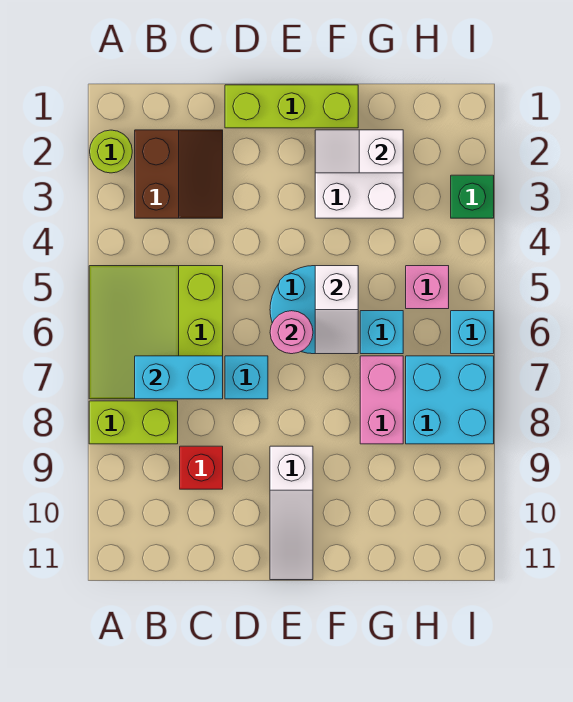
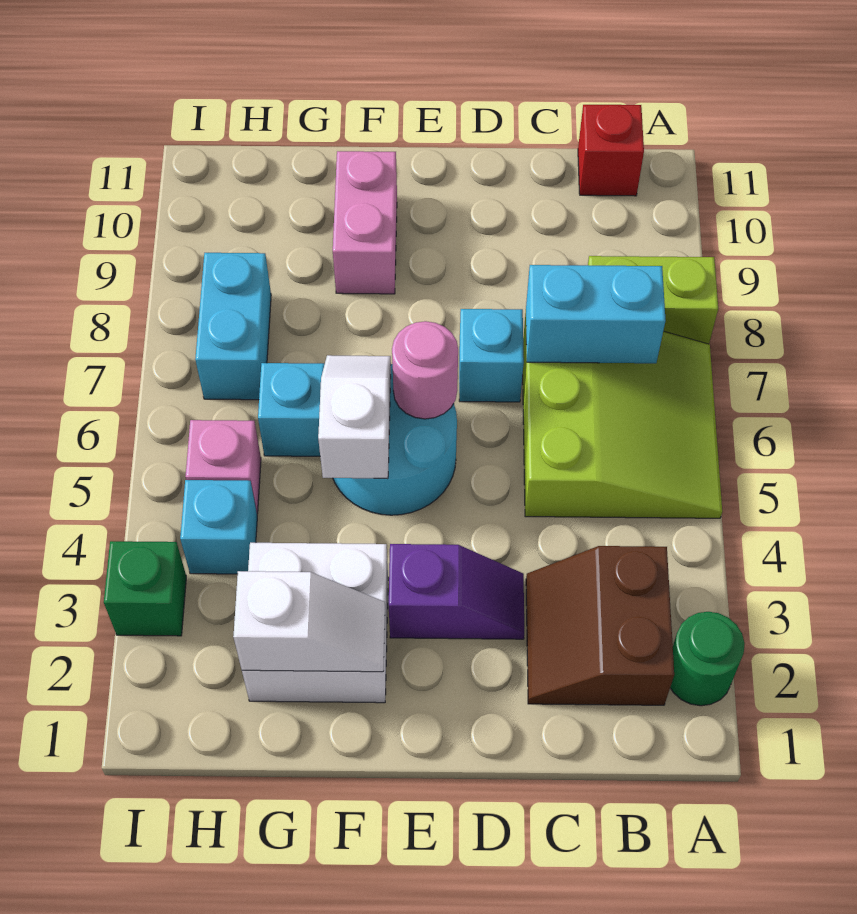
lime 1x1 round brick [90,130,132,173] -> green 1x1 round brick [670,612,745,706]
red 1x1 brick [180,446,223,489] -> red 1x1 brick moved to [578,105,644,196]
lime 1x3 brick [225,85,358,128] -> none
none -> purple 1x2 slope [389,544,524,639]
white 1x3 slope [270,446,313,580] -> none
pink 1x2 brick [360,356,403,444] -> pink 1x2 brick moved to [333,151,397,294]
cyan 2x2 brick [406,356,494,444] -> cyan 1x2 brick [195,253,271,400]
cyan 1x1 brick [451,311,494,354] -> cyan 1x1 brick moved to [180,480,257,574]

